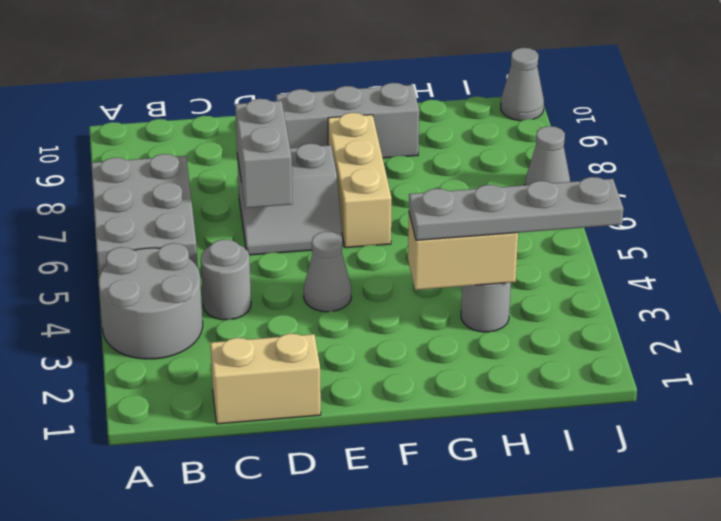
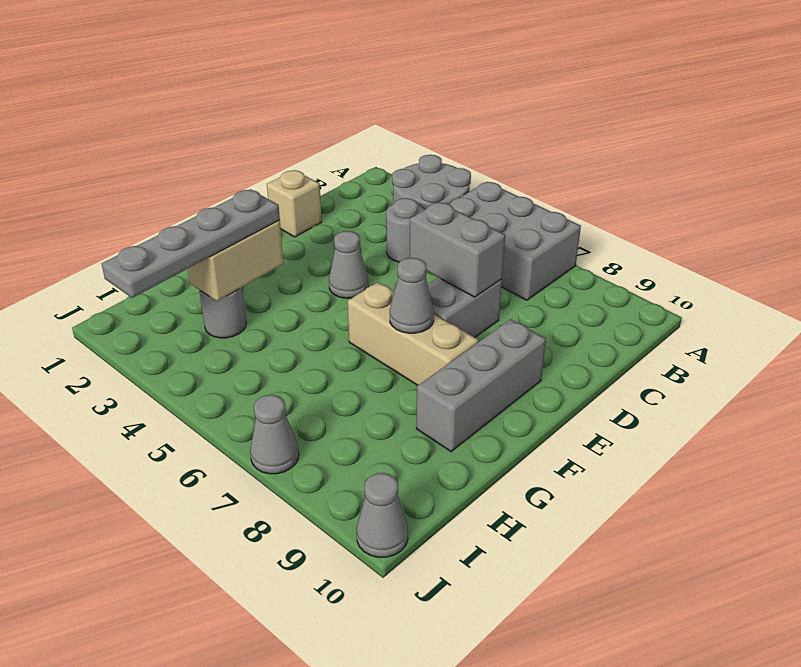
tan 1x2 brick [210,333,321,424] -> tan 1x1 brick [267,170,322,237]
none -> grey 1x1 cone [390,258,434,333]

